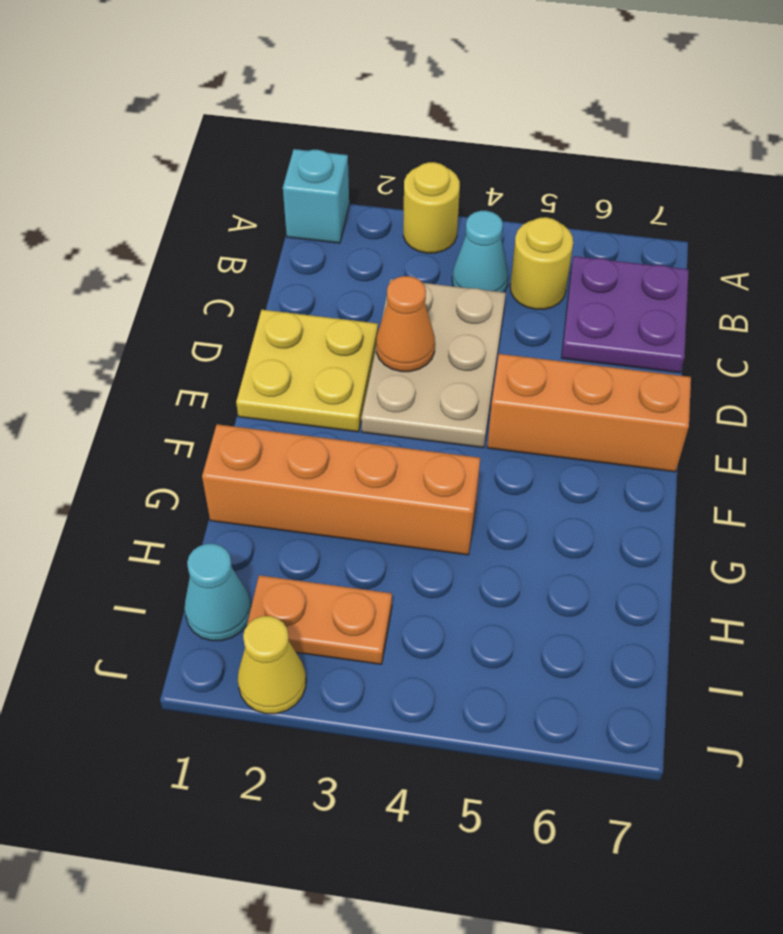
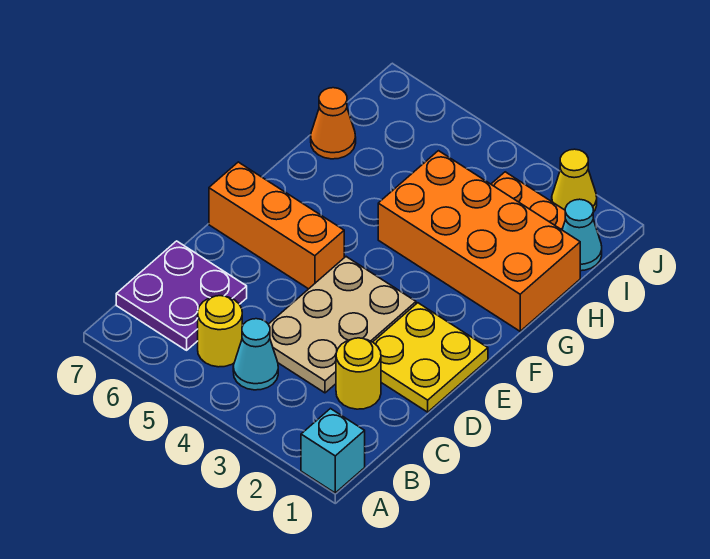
yellow 1x1 round brick [403,162,460,253] -> yellow 1x1 round brick moved to [336,338,381,409]
orange 1x1 cone [376,276,435,372] -> orange 1x1 cone moved to [311,88,356,159]
orange 1x4 brick [202,424,480,555] -> orange 2x4 brick [378,151,580,331]

